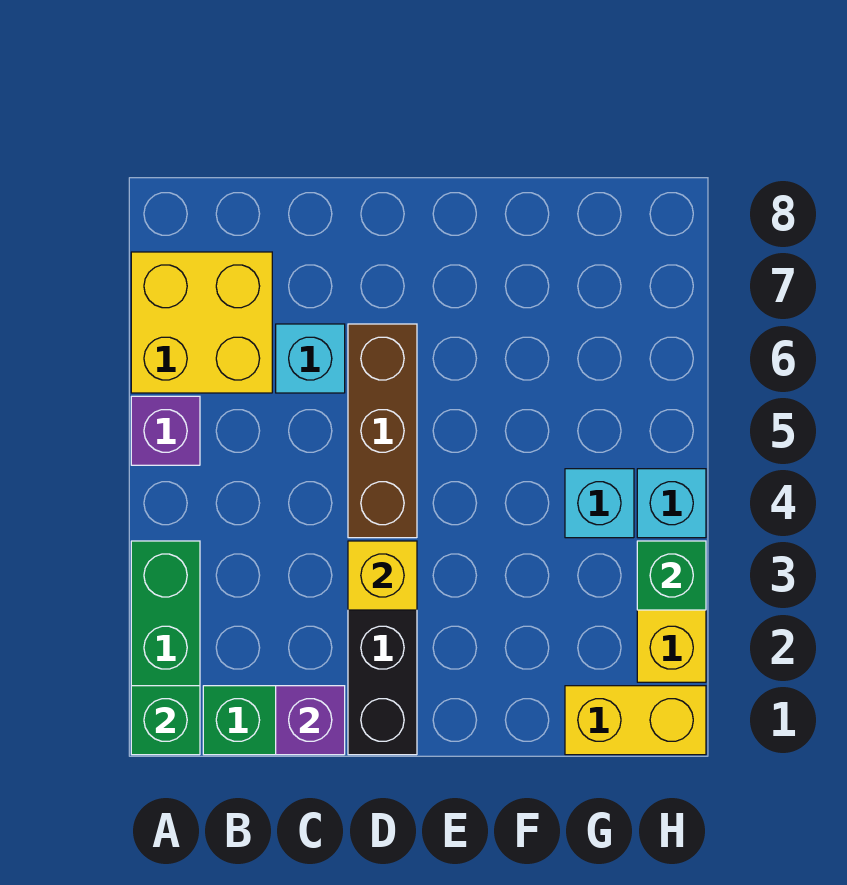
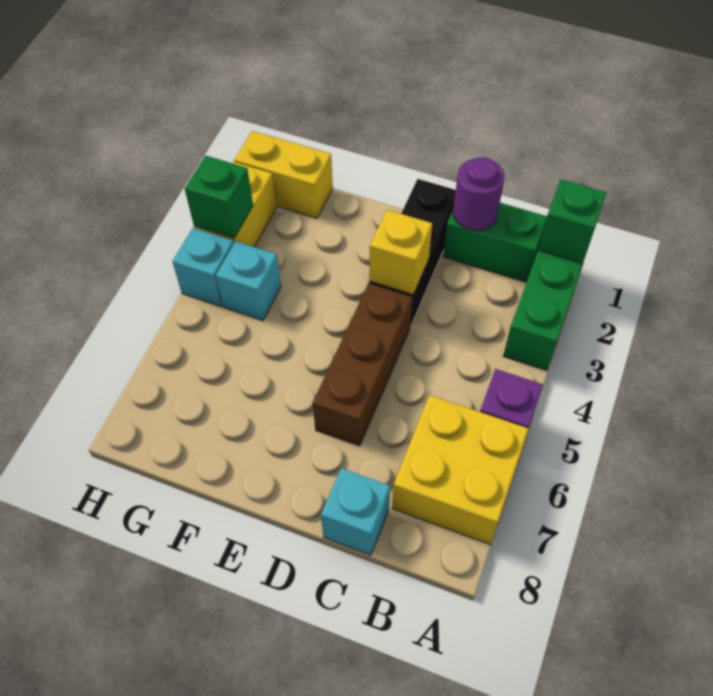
purple 1x1 brick [276,686,345,755] -> purple 1x1 round brick [453,157,505,230]
cyan 1x1 brick [276,324,345,393] -> cyan 1x1 brick moved to [321,468,390,555]

